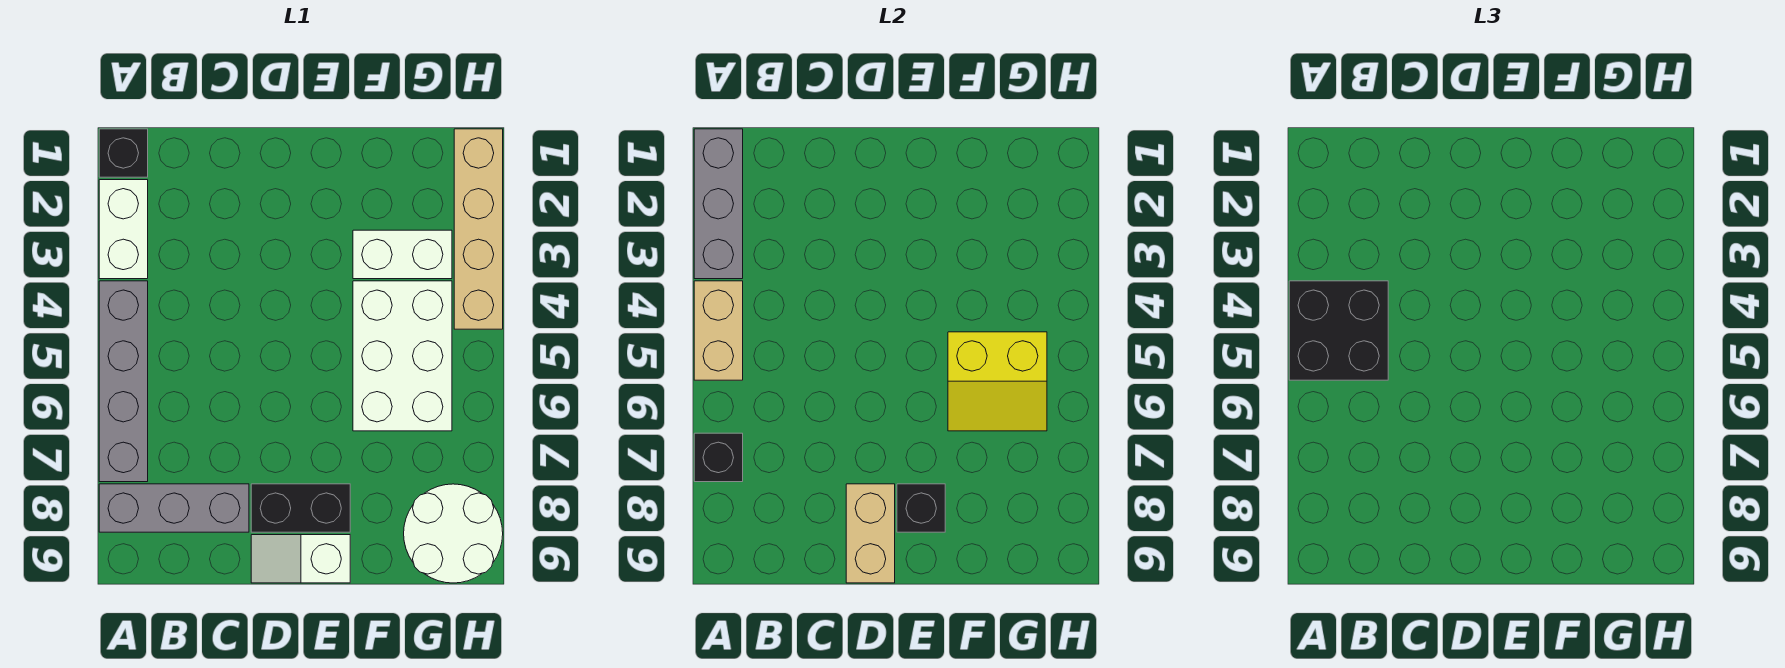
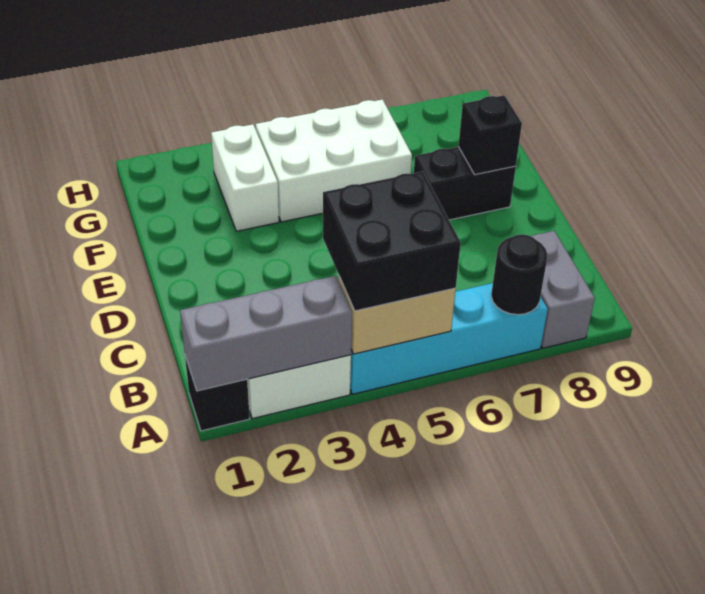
grey 1x4 brick [99,281,148,482] -> cyan 1x4 brick [350,283,548,394]
black 1x1 brick [694,433,743,482] -> black 1x1 round brick [491,234,547,315]
grey 1x3 brick [99,484,249,532] -> grey 1x2 brick [531,231,595,348]
black 1x2 brick [251,484,350,532] -> black 1x2 brick turned to [414,147,516,220]
tan 1x2 brick [846,484,895,583] -> none
white 1x2 slope [251,535,350,583] -> none
yellow 2x2 slope [948,332,1047,431] -> none
white 2x2 round brick [404,484,503,583] -> none
tan 1x4 brick [454,129,503,329] -> none

